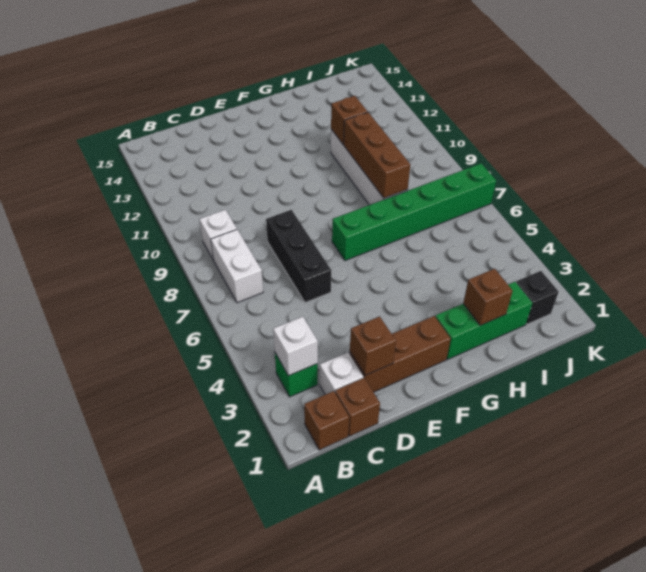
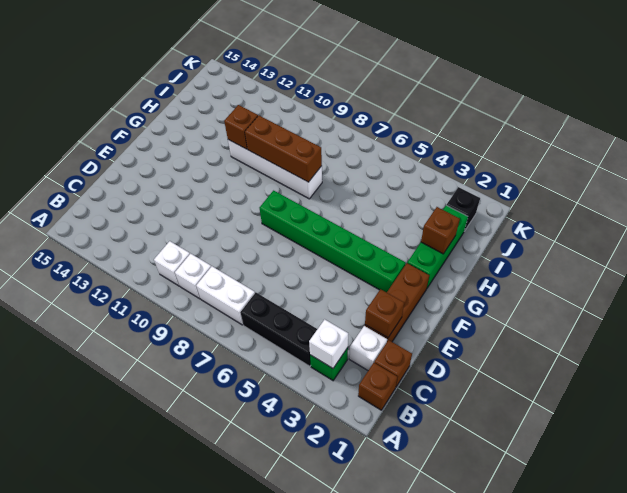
none -> white 1x1 brick [154,241,190,286]
black 1x3 brick [266,210,331,303] -> black 1x3 brick moved to [240,293,317,366]
green 1x6 brick [332,164,496,261] -> green 1x6 brick turned to [259,191,406,293]

